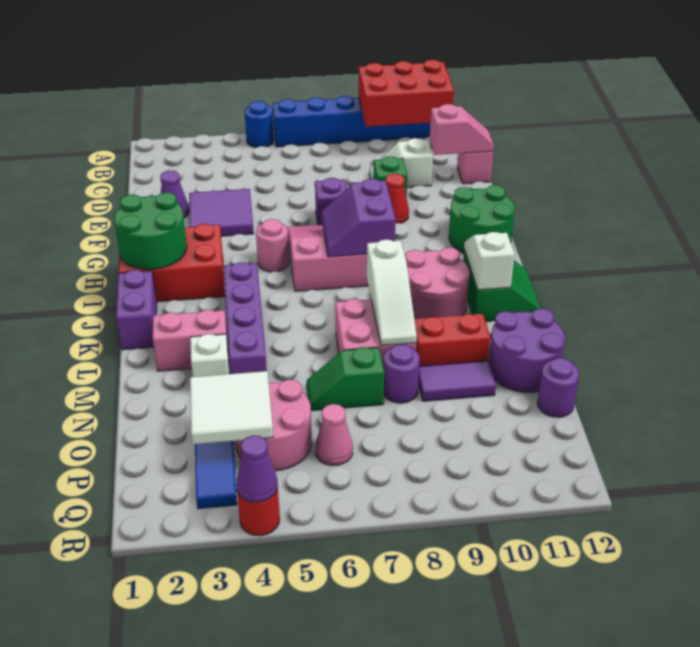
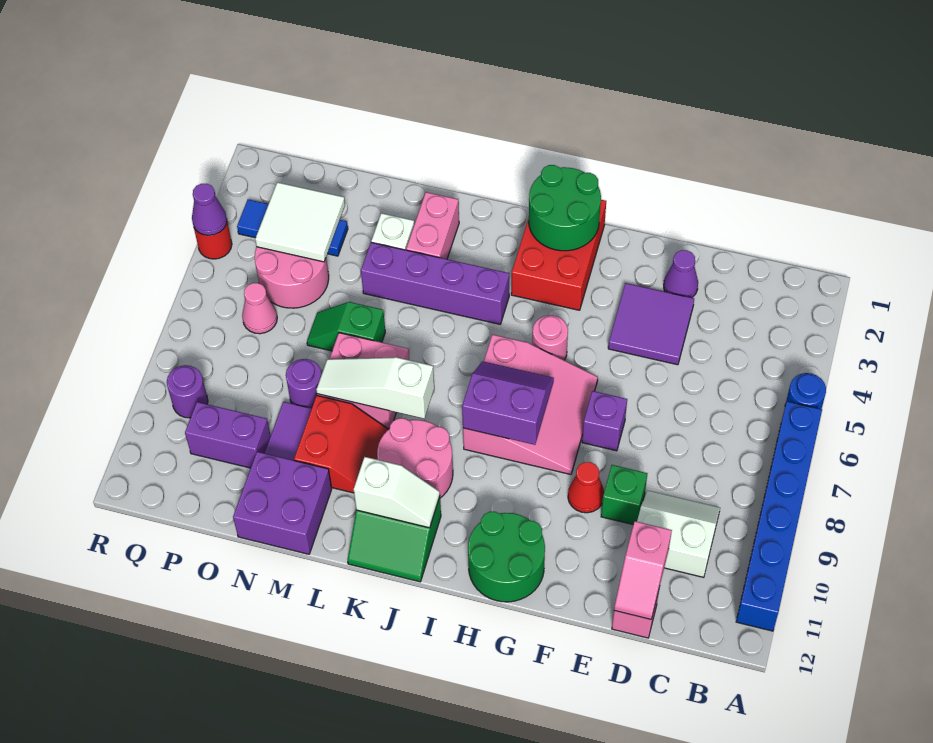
red 2x3 brick [359,60,454,127] -> none
white 1x2 slope [369,138,433,187] -> white 2x2 slope [637,491,720,577]
purple 1x2 brick [116,270,157,350] -> purple 1x2 brick moved to [185,402,271,468]
purple 2x2 round brick [489,308,565,392] -> purple 2x2 brick [233,452,332,554]
green 1x2 slope [307,347,384,411] -> green 1x2 slope turned to [307,302,385,351]
purple 1x1 round brick [538,358,579,417] -> purple 1x1 round brick moved to [167,365,208,418]

